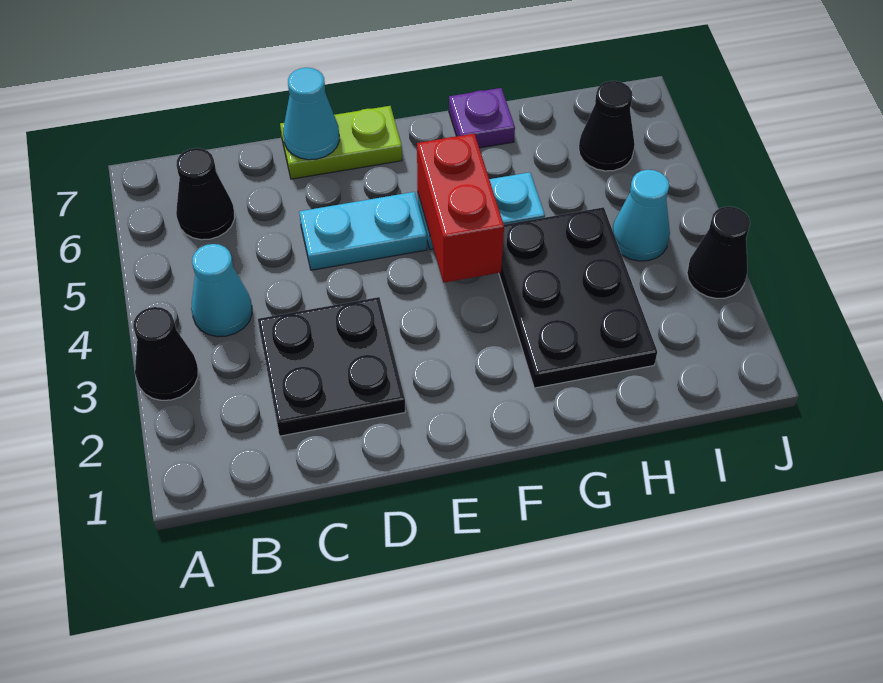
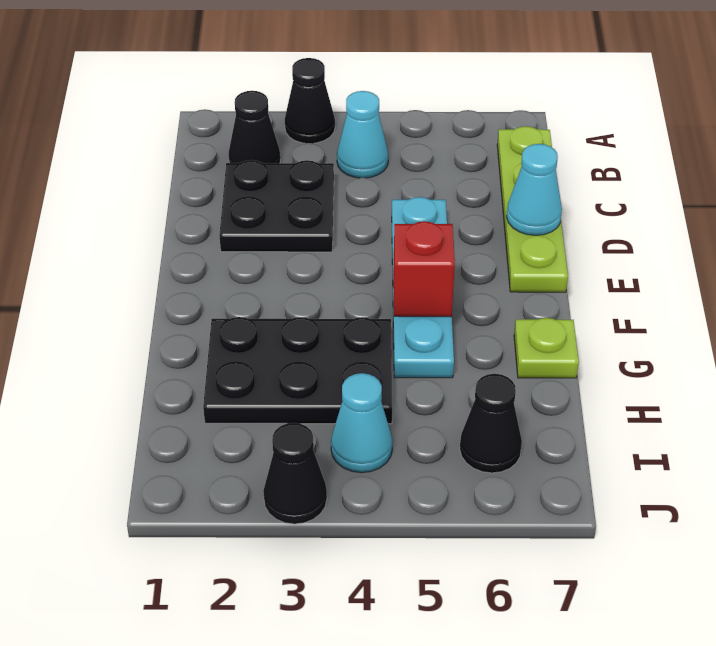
black 1x1 cone [176,148,234,240] -> black 1x1 cone moved to [229,91,280,163]
lime 1x2 plate [280,106,402,179] -> lime 1x4 plate [497,126,568,292]
red 1x2 brick [417,134,504,283] -> red 1x1 brick [393,221,455,317]
purple 1x1 plate [449,88,515,148] -> lime 1x1 plate [514,318,579,378]

